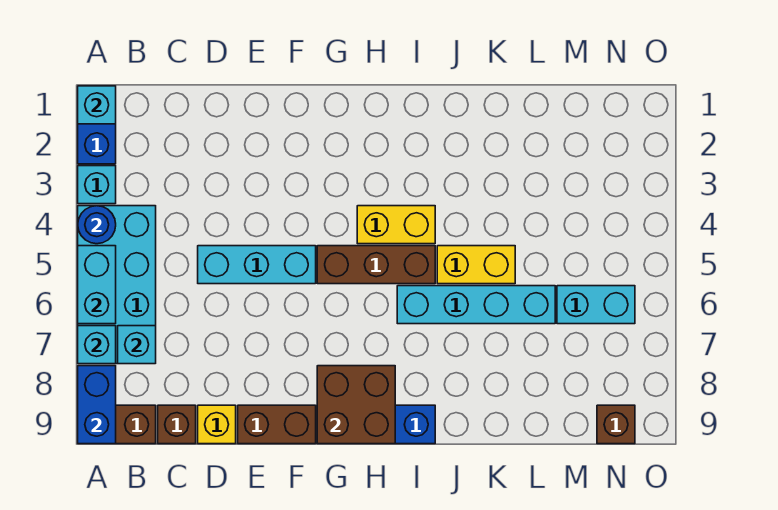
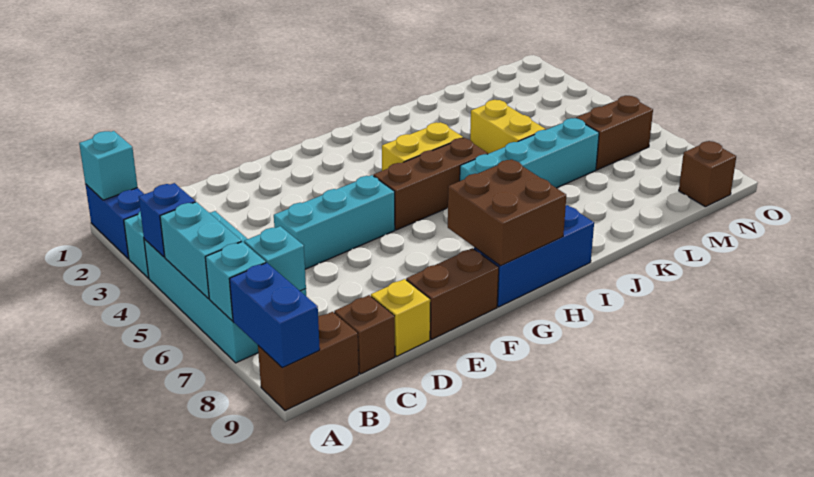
blue 1x1 round brick [78,206,116,244] -> blue 1x1 brick [139,183,195,257]
yellow 1x2 brick [437,246,515,284] -> yellow 1x2 brick turned to [470,100,545,154]
cyan 1x2 brick [557,286,635,324] -> brown 1x2 brick [576,96,653,170]

